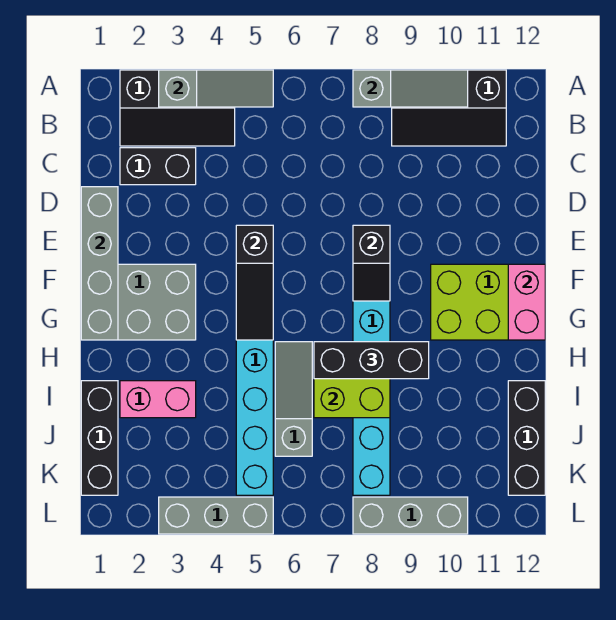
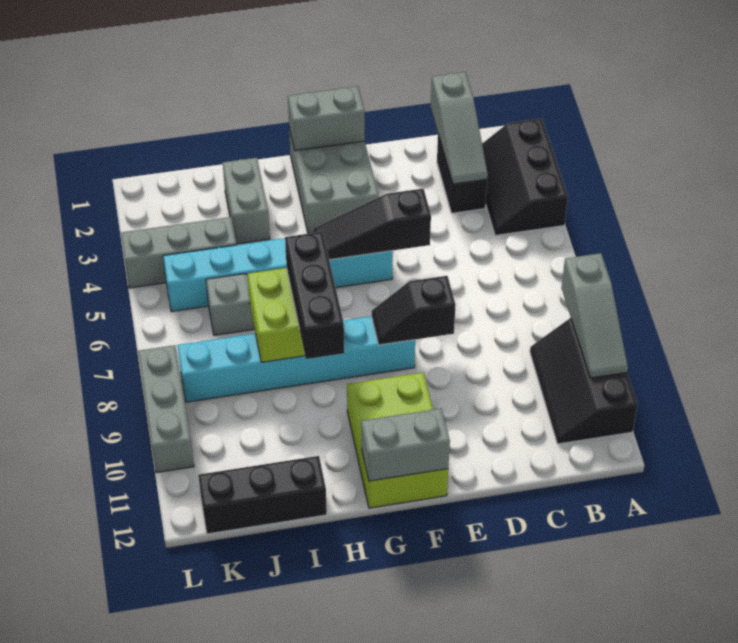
grey 1x3 slope [159,70,273,107] -> grey 1x3 slope moved to [431,72,488,184]
grey 1x4 brick [81,187,118,340] -> grey 1x2 brick [288,86,365,151]
pink 1x2 brick [508,264,545,340] -> grey 1x2 brick [361,409,450,481]
black 1x3 brick [81,381,118,495] -> none
pink 1x2 brick [120,381,196,418] -> grey 1x2 brick [223,158,270,244]
grey 1x3 brick [159,497,273,534] -> grey 1x3 brick turned to [121,217,236,288]

